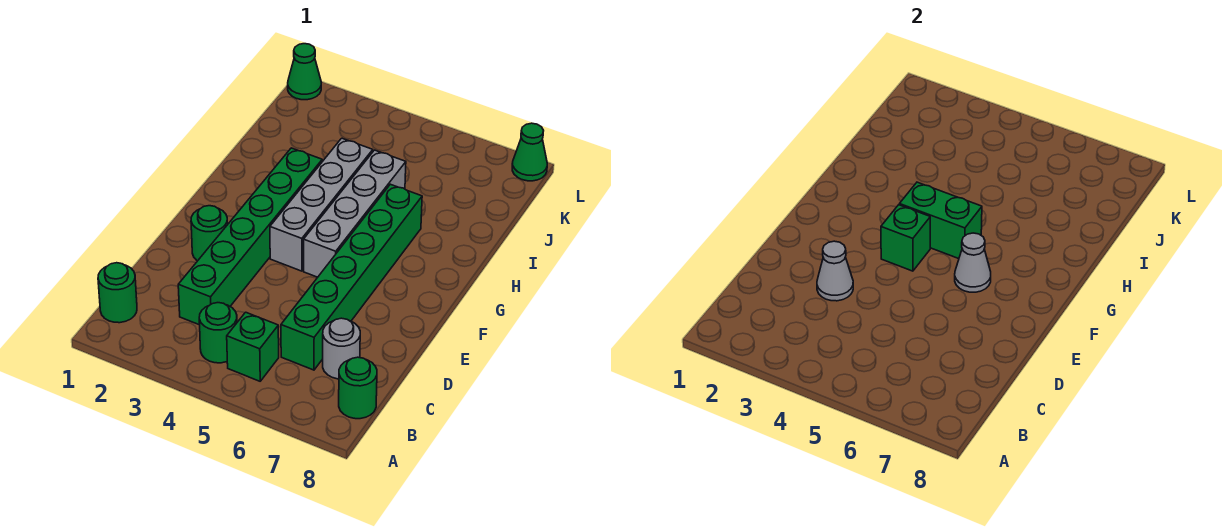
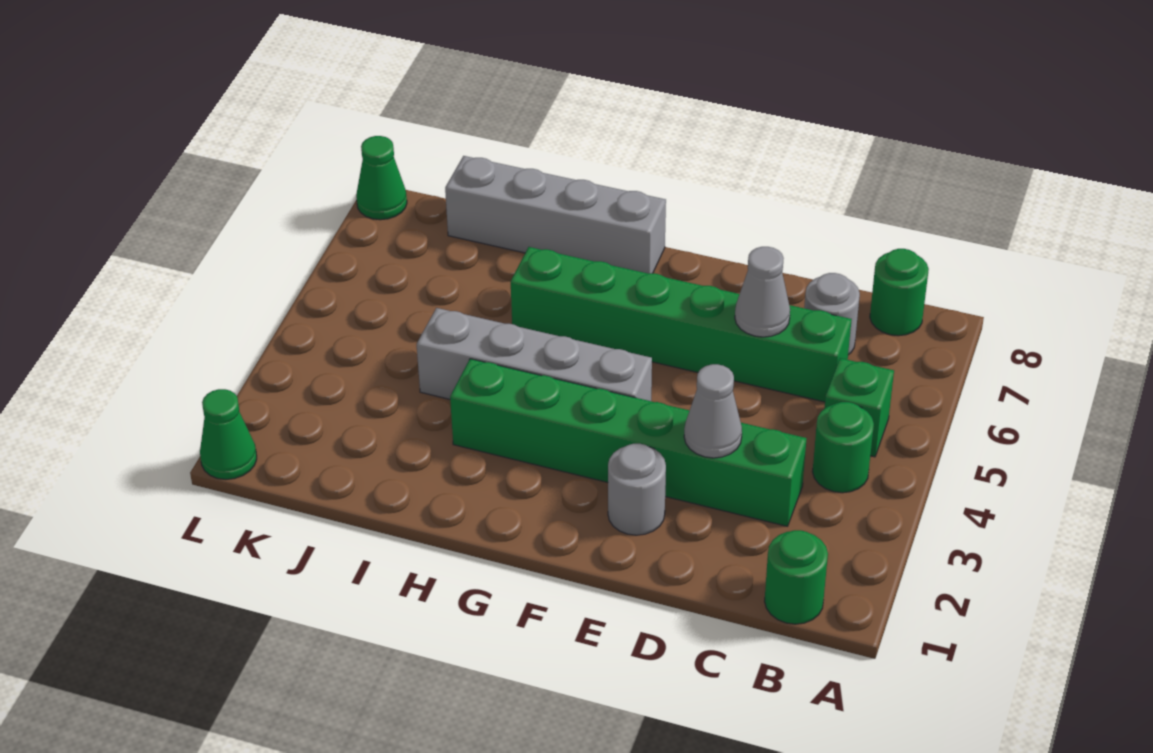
green 1x1 round brick [191,206,228,261] -> grey 1x1 round brick [608,444,666,535]
green 1x1 brick [881,205,930,271] -> none
grey 1x4 brick [304,150,406,277] -> grey 1x4 brick moved to [445,156,666,274]
grey 1x1 cone [955,233,991,292] -> grey 1x1 cone moved to [735,247,790,337]
green 1x2 brick [899,182,982,259] -> none

